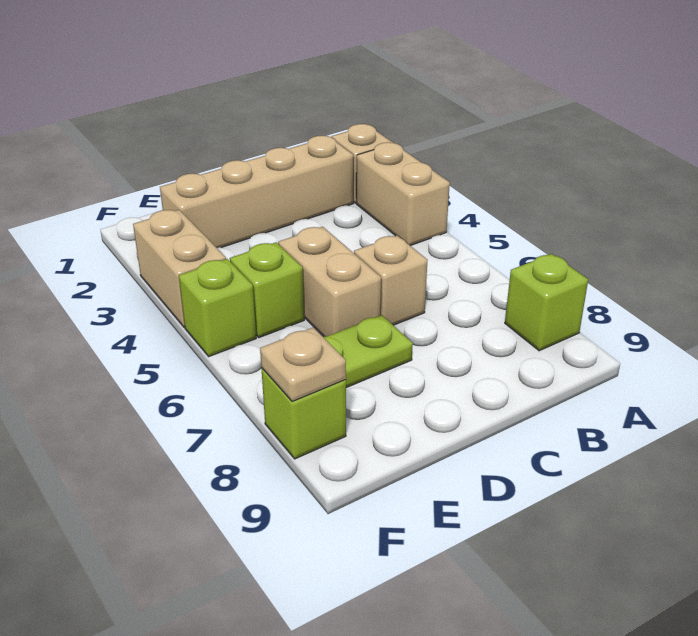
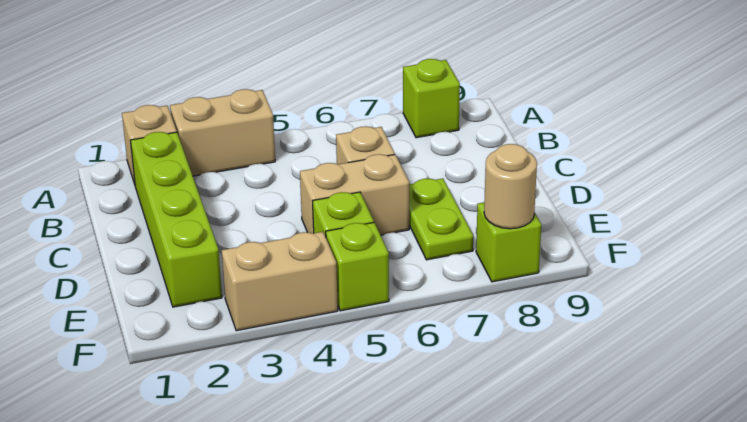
tan 1x4 brick [160,136,353,248] -> lime 1x4 brick [130,132,222,307]
tan 1x1 plate [260,328,346,402] -> tan 1x1 round brick [484,144,537,229]

